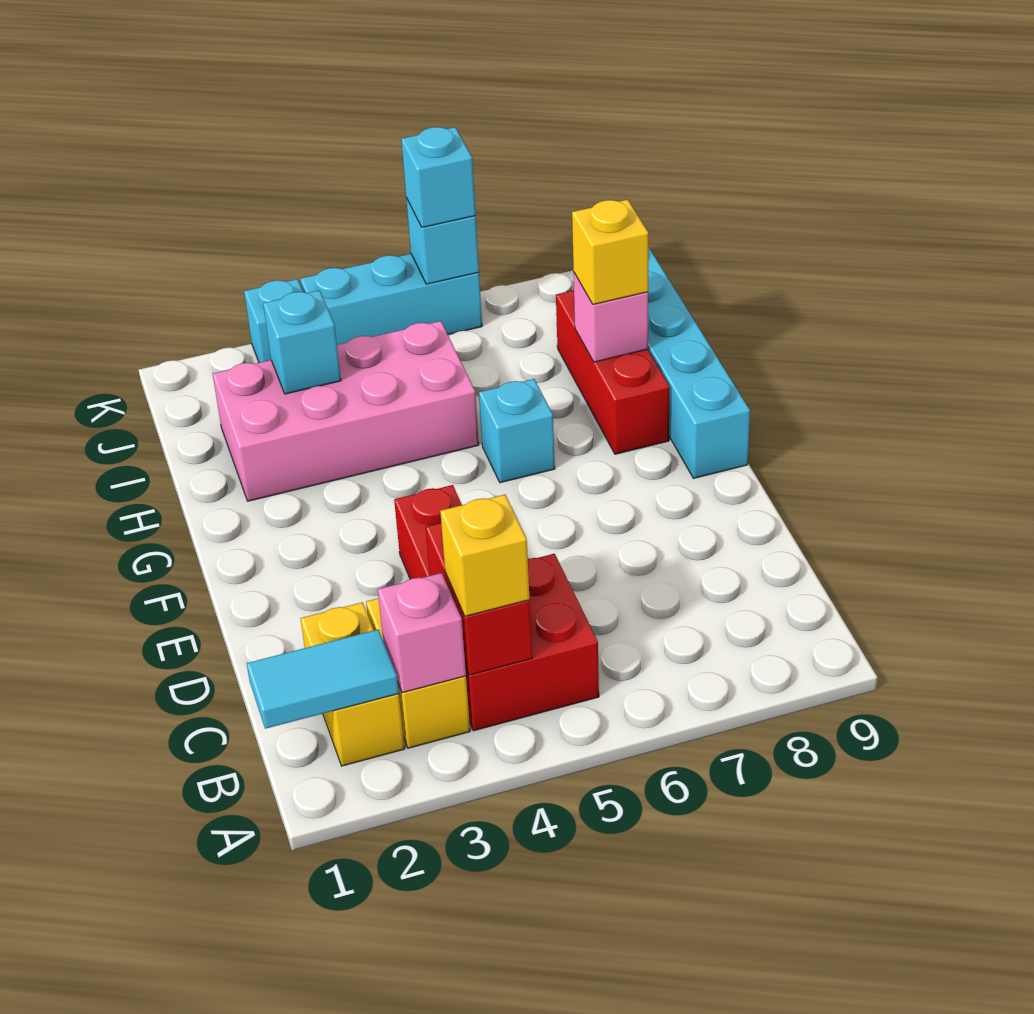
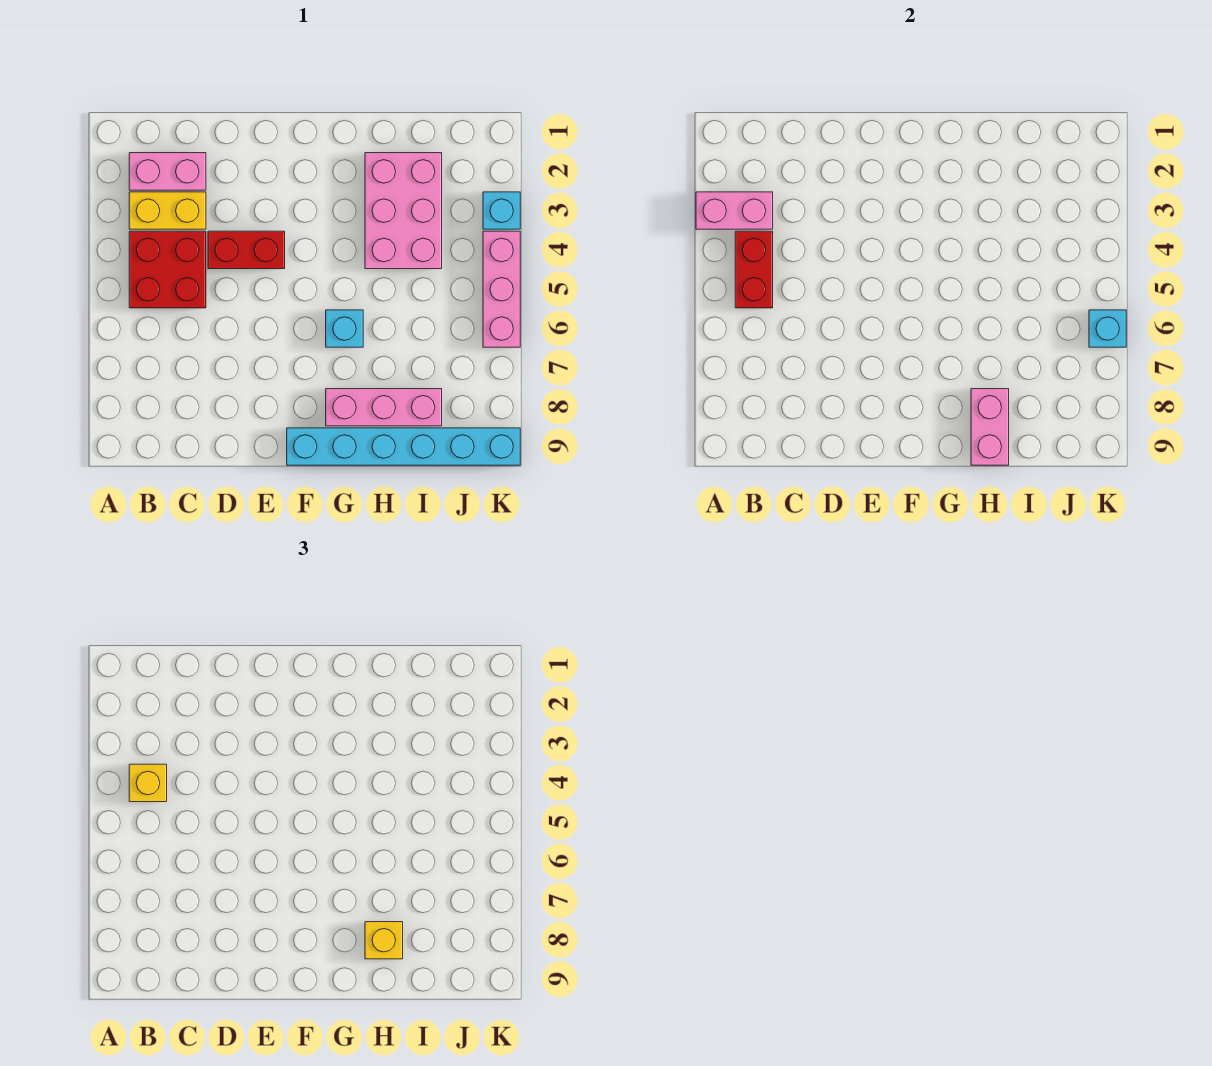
cyan 1x2 tile [247,629,399,729] -> none
yellow 1x2 brick [301,602,405,766] -> pink 1x2 brick [129,153,206,190]
pink 1x1 brick [378,573,466,693] -> pink 1x2 brick [696,192,773,229]
red 1x2 brick [426,523,532,675] -> red 1x2 brick turned to [735,231,773,308]
red 1x3 brick [556,290,669,454] -> pink 1x3 brick [326,389,442,426]
pink 2x4 brick [213,321,479,501] -> pink 2x3 brick [365,153,442,269]
pink 1x1 brick [574,273,648,362] -> pink 1x2 brick [971,389,1009,465]
cyan 1x1 brick [263,290,341,394] -> none
cyan 1x3 brick [300,254,482,345] -> pink 1x3 brick [483,231,520,347]
cyan 1x1 brick [401,127,476,227] -> none

